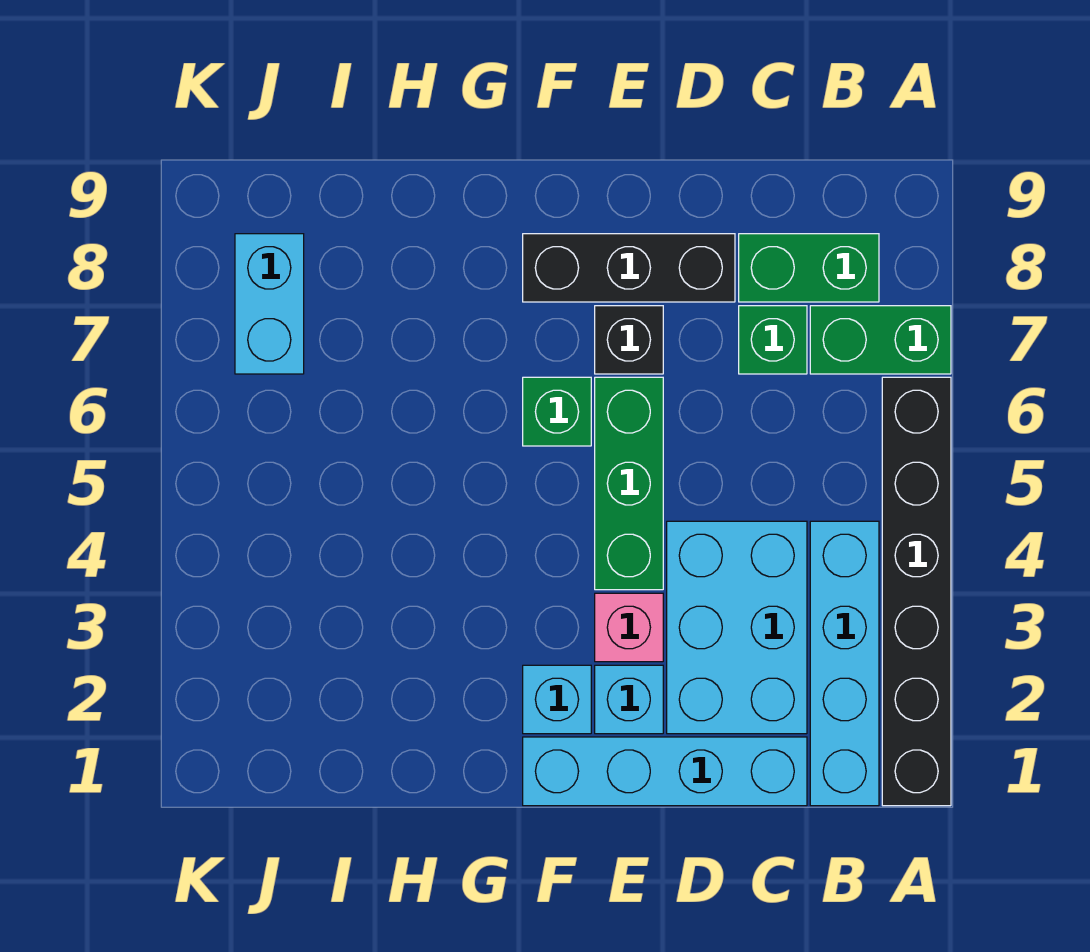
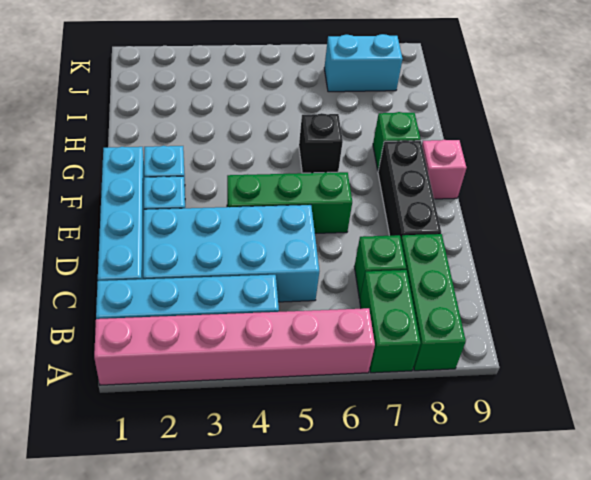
black 1x6 brick [882,377,951,806] -> pink 1x6 brick [94,308,375,385]
green 1x2 brick [739,234,879,302] -> green 1x3 brick [401,234,466,371]
cyan 2x3 brick [667,521,807,734] -> cyan 2x4 brick [143,205,319,302]
pink 1x1 brick [595,593,663,662] -> pink 1x1 brick moved to [422,140,467,199]
black 1x1 brick [595,306,663,374] -> black 1x1 brick moved to [299,113,343,173]
green 1x1 brick [523,377,591,446] -> green 1x1 brick moved to [373,112,421,170]

